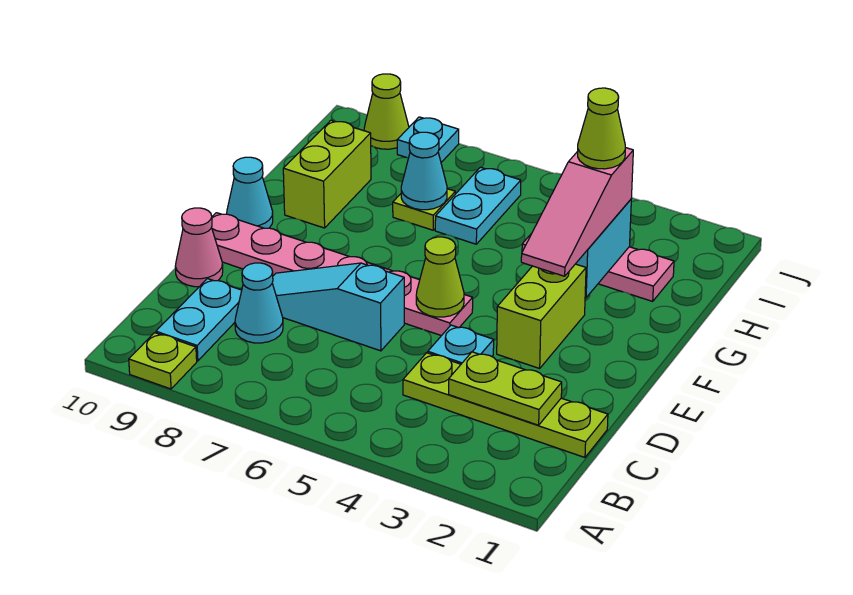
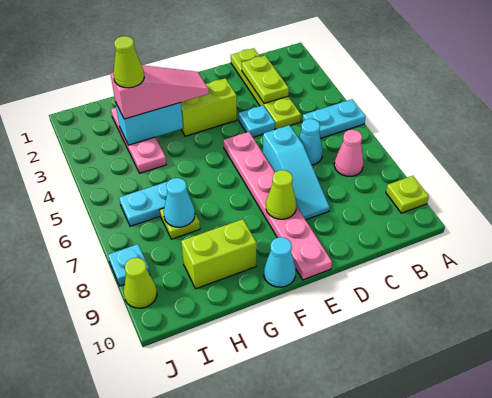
cyan 1x2 plate [156,279,242,361] -> cyan 1x2 plate moved to [302,99,366,139]
cyan 1x1 cone [235,263,283,343] -> cyan 1x1 cone moved to [299,119,323,165]
pink 1x1 cone [175,208,223,287] -> pink 1x1 cone moved to [334,130,363,176]
lime 1x1 cone [416,237,464,317] -> lime 1x1 cone moved to [266,170,296,219]

